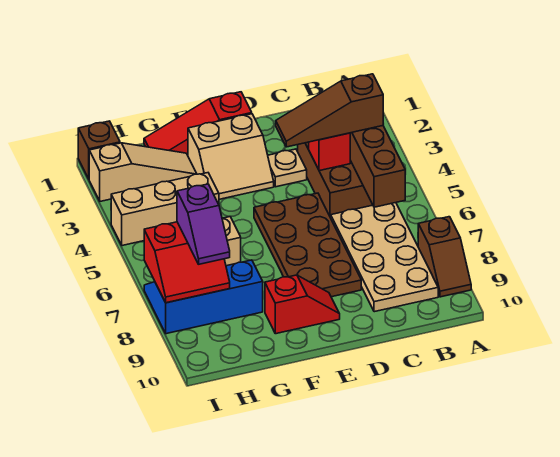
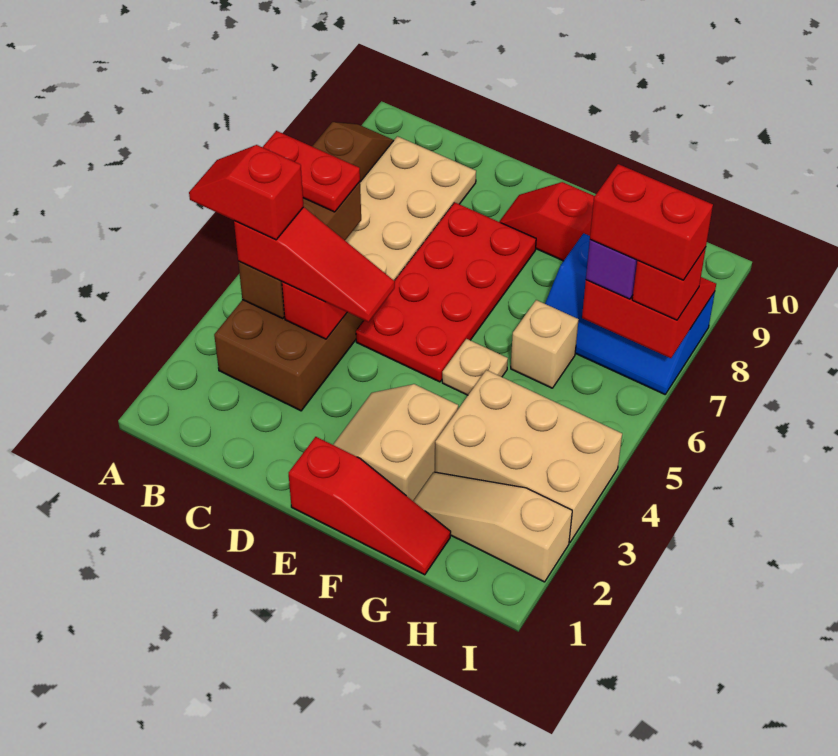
none -> red 1x2 slope [189,145,304,240]
none -> red 1x2 plate [263,131,360,212]
brown 1x3 slope [276,74,383,147] -> red 1x3 slope [234,207,395,322]
tan 1x1 plate [268,149,307,187] -> tan 1x1 plate moved to [442,339,508,395]
brown 2x4 plate [254,193,361,297] -> red 2x4 plate [356,202,536,382]
tan 2x2 slope [188,114,274,199] -> tan 2x2 slope turned to [333,384,458,501]
tan 1x3 brick [111,173,219,246] -> tan 2x3 brick [435,370,622,542]
none -> red 1x2 brick [590,164,713,280]
brown 1x1 brick [78,121,120,179] -> none
none -> red 1x1 brick [632,247,706,320]

